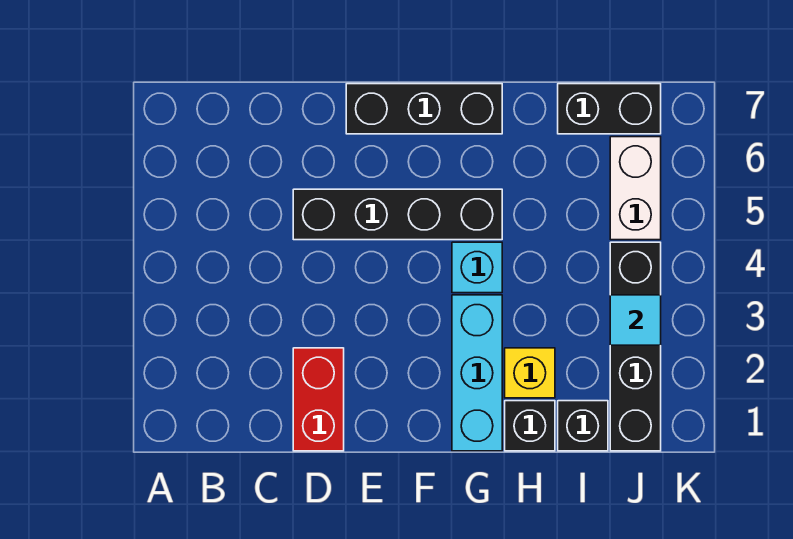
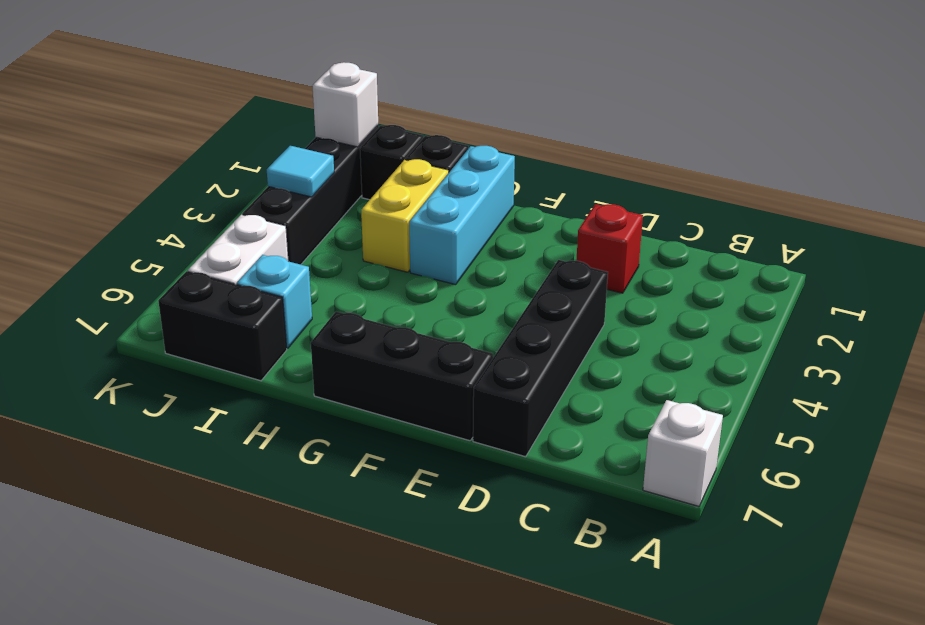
none -> white 1x1 brick [643,400,723,506]
red 1x2 brick [293,348,344,451] -> red 1x1 brick [576,204,643,293]
black 1x4 brick [293,189,502,240] -> black 1x4 brick turned to [473,260,608,457]
cyan 1x1 brick [452,242,502,293] -> cyan 1x1 brick moved to [237,255,312,348]
yellow 1x1 brick [505,348,555,398] -> yellow 1x2 brick [361,159,449,272]
none -> white 1x1 brick [312,62,378,147]

